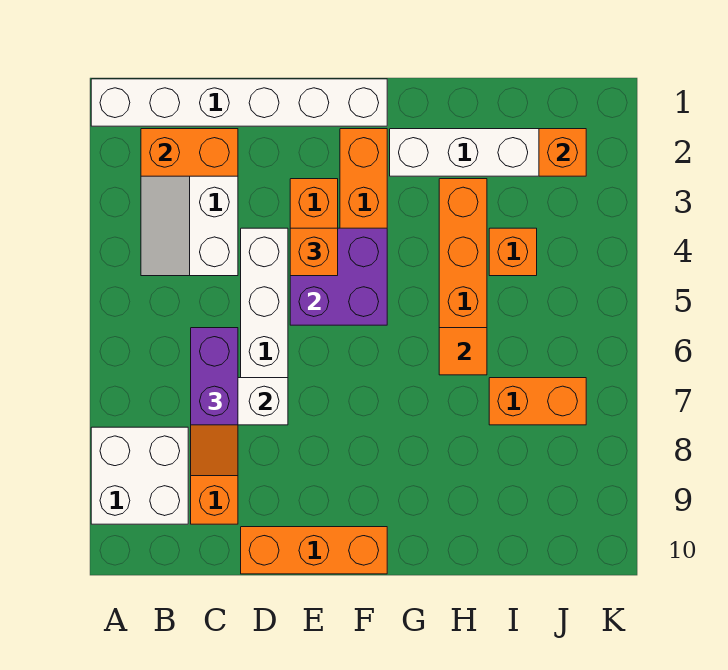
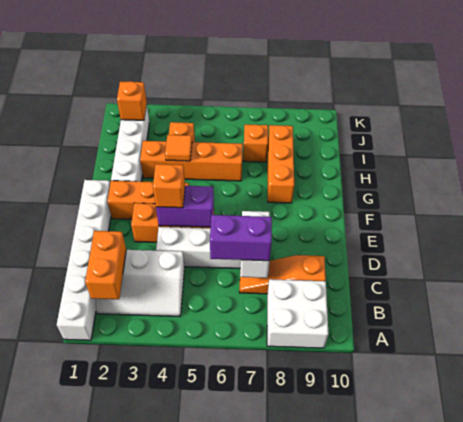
orange 1x3 brick [241,527,387,574] -> orange 1x3 brick moved to [268,125,294,203]
purple 2x2 brick [290,228,387,325] -> purple 1x2 brick [156,186,214,227]
orange 1x1 tile [439,328,487,375] -> orange 1x1 tile moved to [165,135,192,161]
orange 1x2 brick [489,378,586,425] -> orange 1x1 brick [243,125,268,162]

